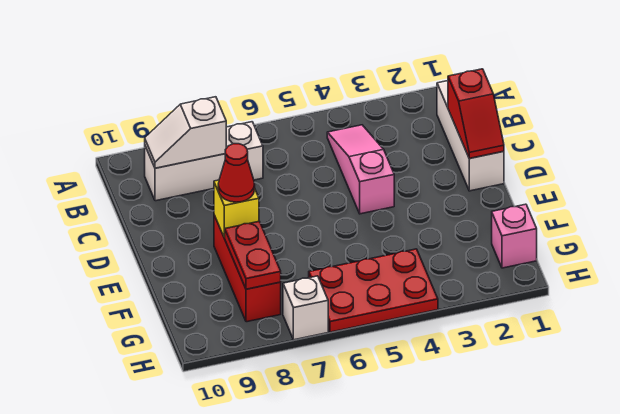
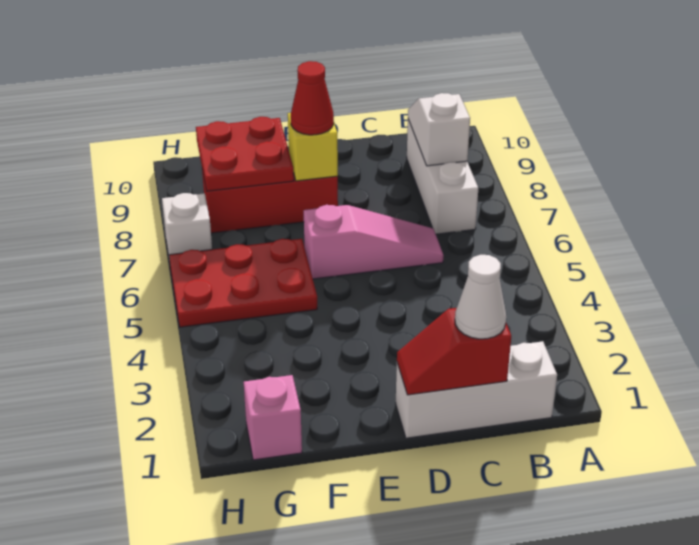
pink 1x3 slope [327,125,394,214] -> pink 1x3 slope moved to [304,205,444,279]
none -> white 1x1 cone [455,255,506,339]
red 1x2 plate [224,222,281,289] -> red 2x2 plate [196,117,294,191]
red 2x3 plate [309,249,438,332] -> red 2x3 plate turned to [169,239,317,327]

